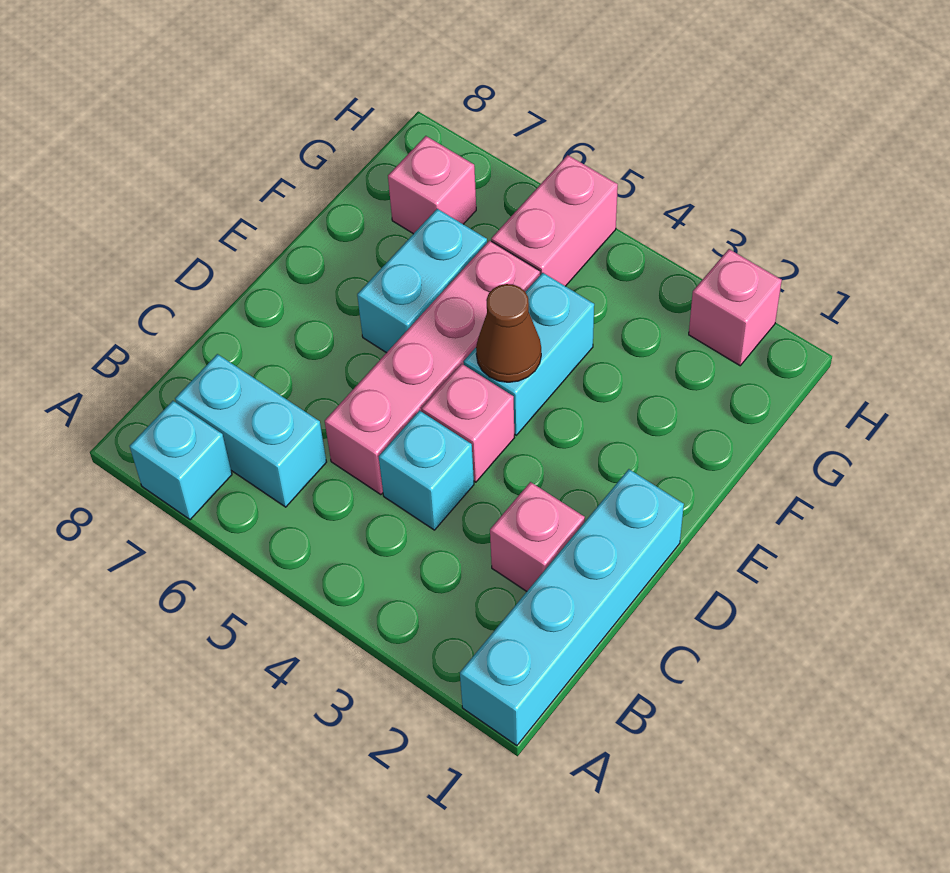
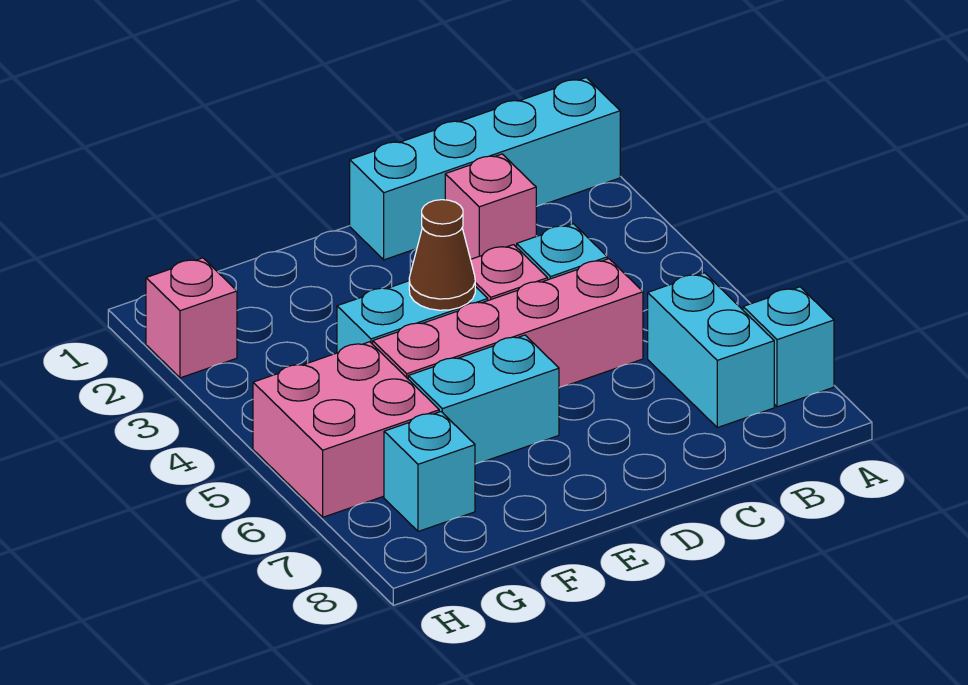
pink 1x2 brick [491,155,618,286] -> pink 2x2 brick [253,342,439,517]
pink 1x1 brick [388,136,476,234] -> cyan 1x1 brick [384,412,475,531]

